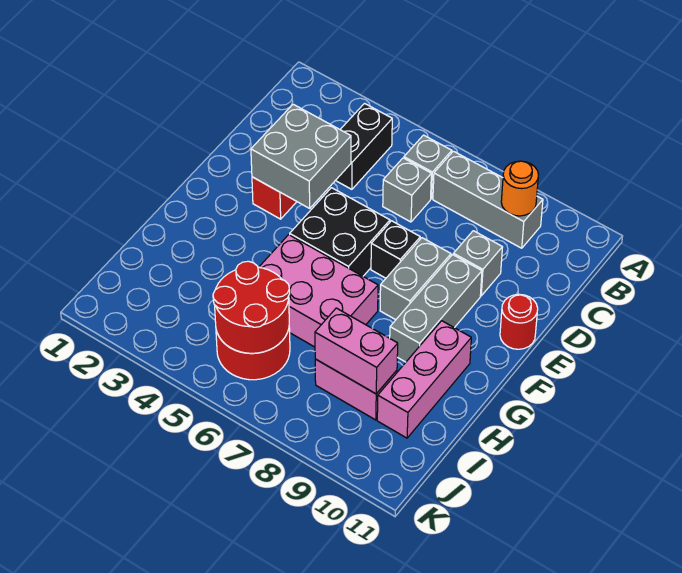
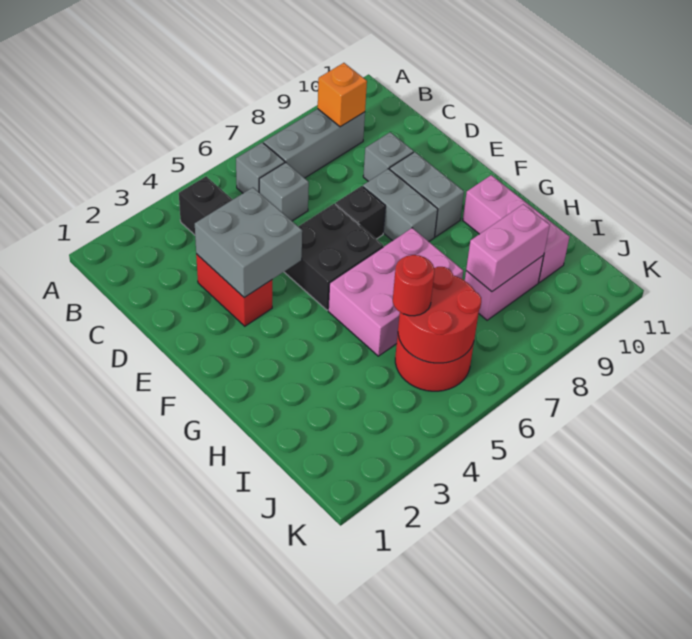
orange 1x1 round brick [501,161,539,216] -> orange 1x1 brick [318,63,367,127]
grey 1x3 brick [390,255,482,362] -> grey 1x2 brick [390,152,464,237]
red 1x1 round brick [500,294,538,349] -> red 1x1 round brick moved to [393,255,434,316]

